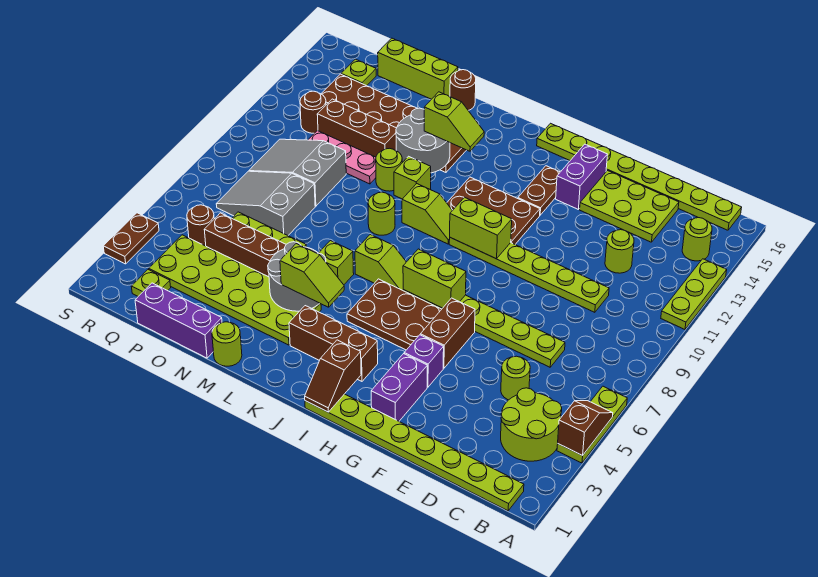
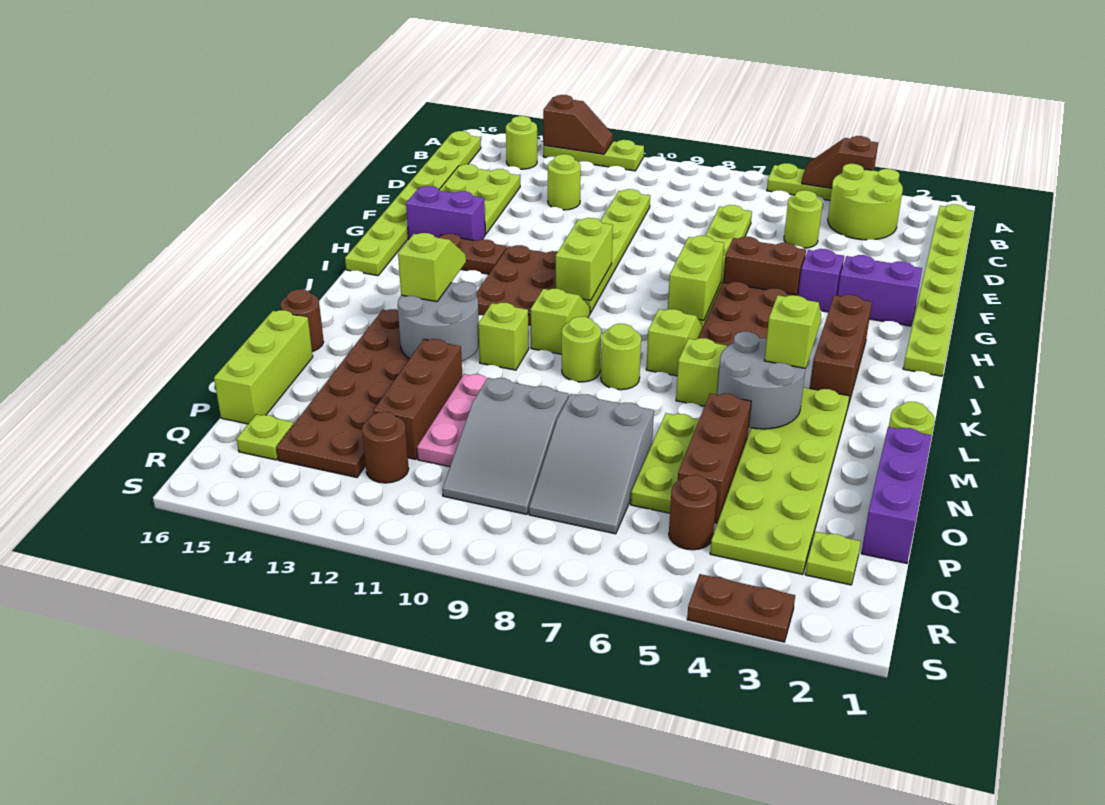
brown 1x2 slope [305,340,361,412] -> brown 1x2 slope moved to [543,95,613,154]
lime 1x1 round brick [376,148,402,191] -> lime 1x1 round brick moved to [601,324,641,390]

